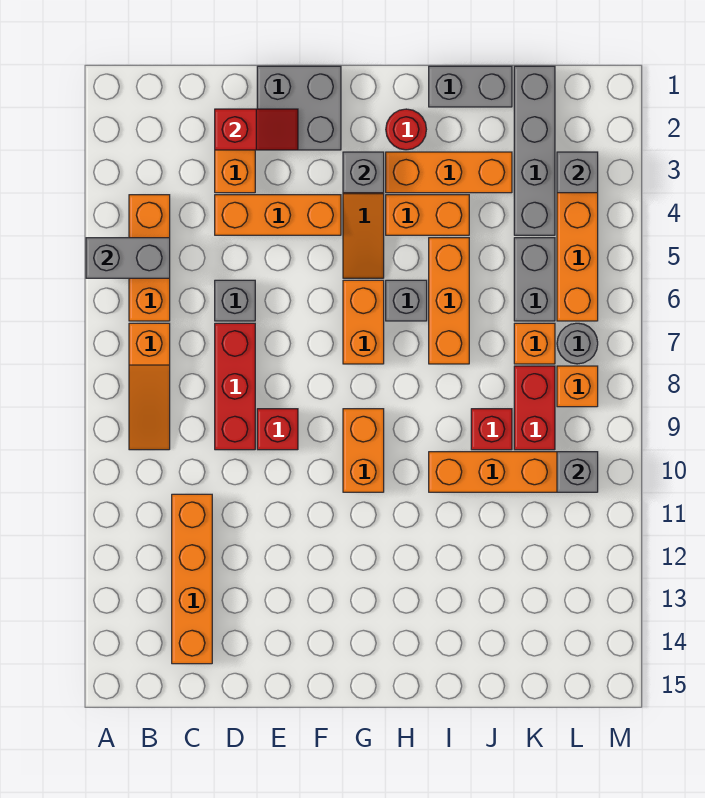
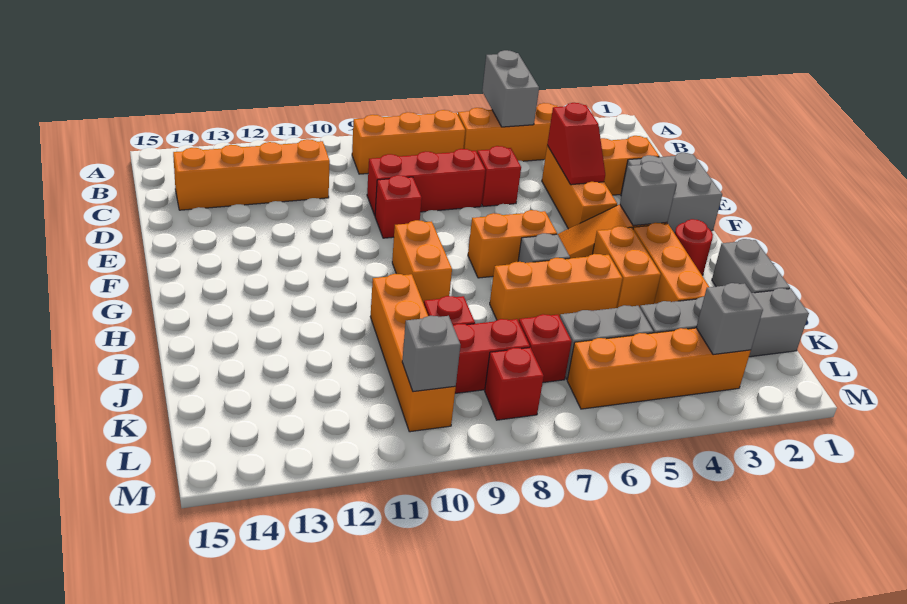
orange 1x3 slope [129,323,170,450] -> orange 1x3 brick [352,110,465,174]
red 1x2 slope [215,109,298,150] -> red 1x2 slope moved to [547,103,605,185]
grey 1x1 brick [215,280,255,321] -> red 1x1 brick [477,146,521,207]
orange 1x2 brick [343,409,384,492] -> orange 1x2 brick turned to [392,220,452,304]
orange 1x1 brick [514,323,555,364] -> red 1x1 brick [519,314,572,382]
grey 1x1 round brick [557,323,598,364] -> none
orange 1x1 brick [557,366,598,407] -> red 1x1 brick [485,348,544,420]

